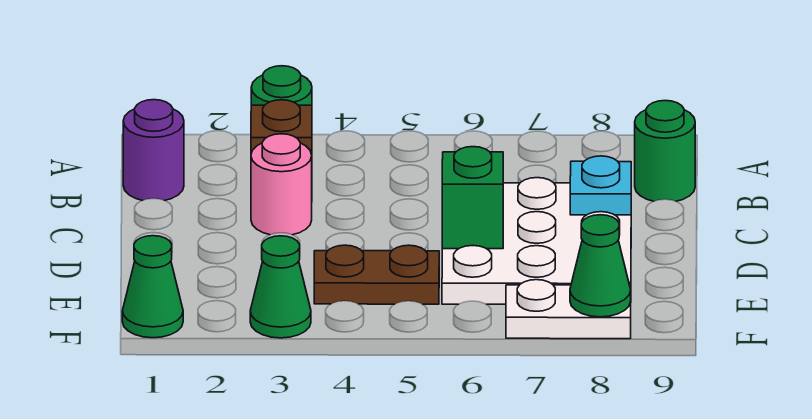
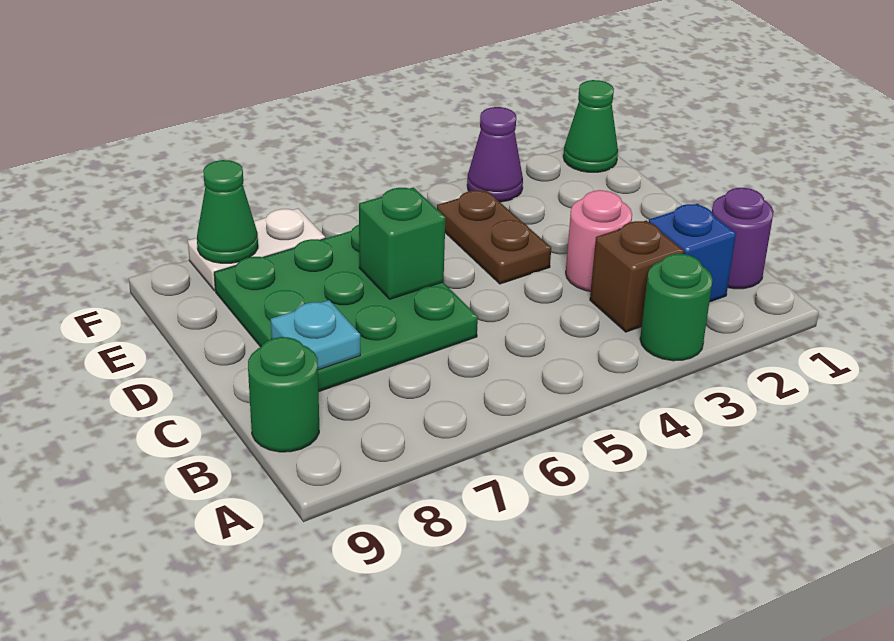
none -> blue 1x1 brick [649,204,736,302]
white 3x3 plate [442,178,631,304] -> green 3x3 plate [214,224,478,391]
brown 1x2 plate [314,245,439,304] -> brown 1x2 plate turned to [437,190,551,284]
green 1x1 cone [250,236,311,338] -> purple 1x1 cone [467,107,523,202]

